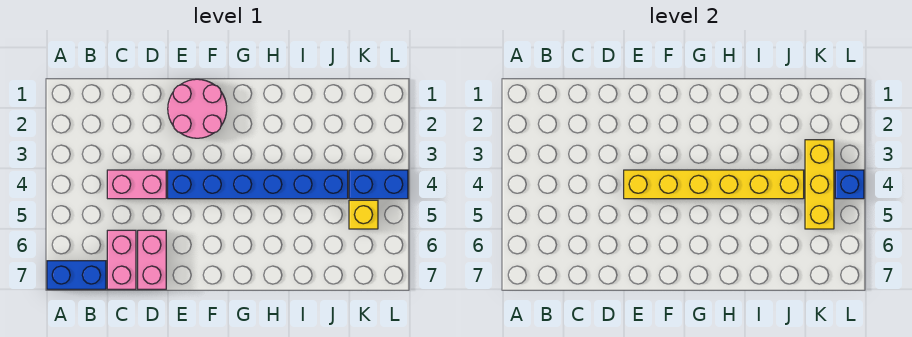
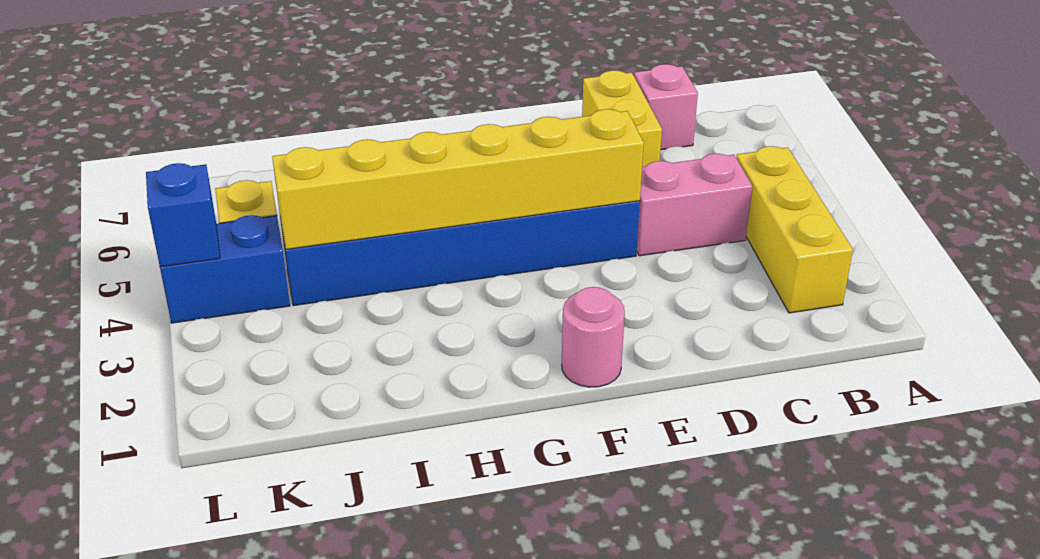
blue 1x2 brick [47,261,106,289] -> none
pink 1x2 brick [107,230,136,289] -> pink 1x1 brick [634,64,698,150]
pink 1x2 brick [138,230,166,289] -> yellow 1x2 brick [582,70,662,167]
pink 2x2 round brick [168,79,227,138] -> pink 1x1 round brick [562,287,625,387]
yellow 1x3 brick [805,140,834,229] -> yellow 1x3 brick moved to [736,146,853,313]

